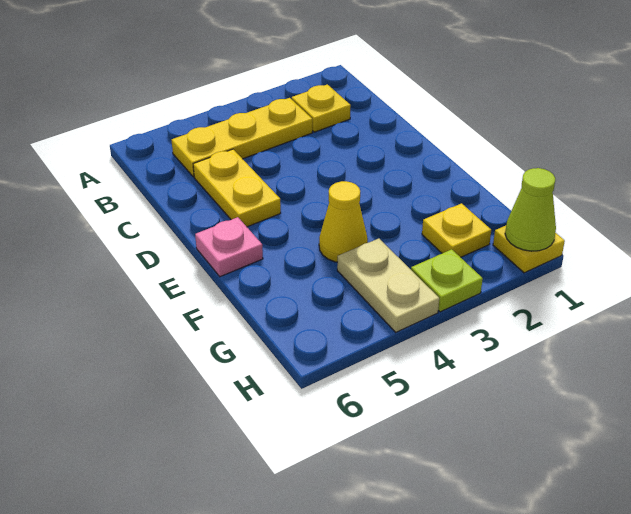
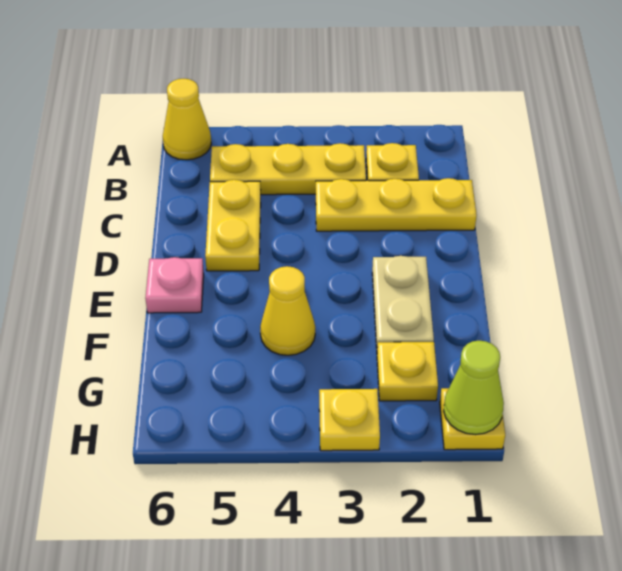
none -> yellow 1x1 cone [163,79,211,160]
none -> yellow 1x3 plate [316,178,477,231]
tan 1x2 plate [337,239,439,332] -> tan 1x2 plate moved to [372,256,434,348]
lime 1x1 plate [411,249,483,312] -> yellow 1x1 plate [319,389,380,451]

